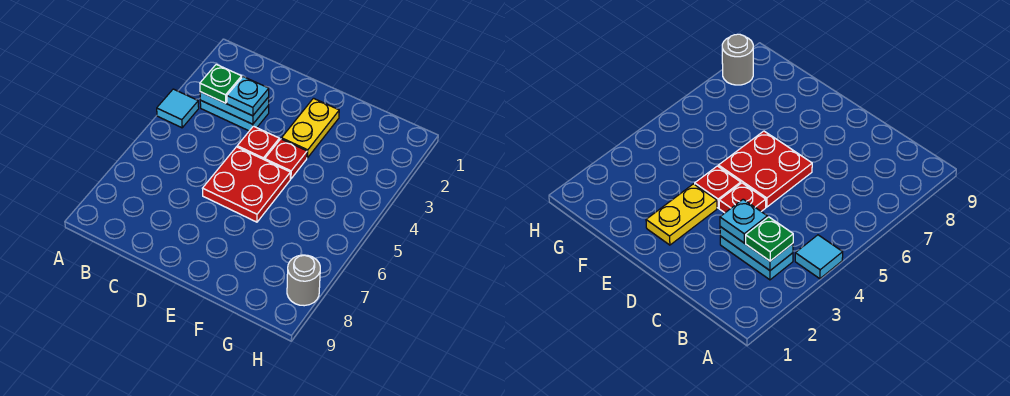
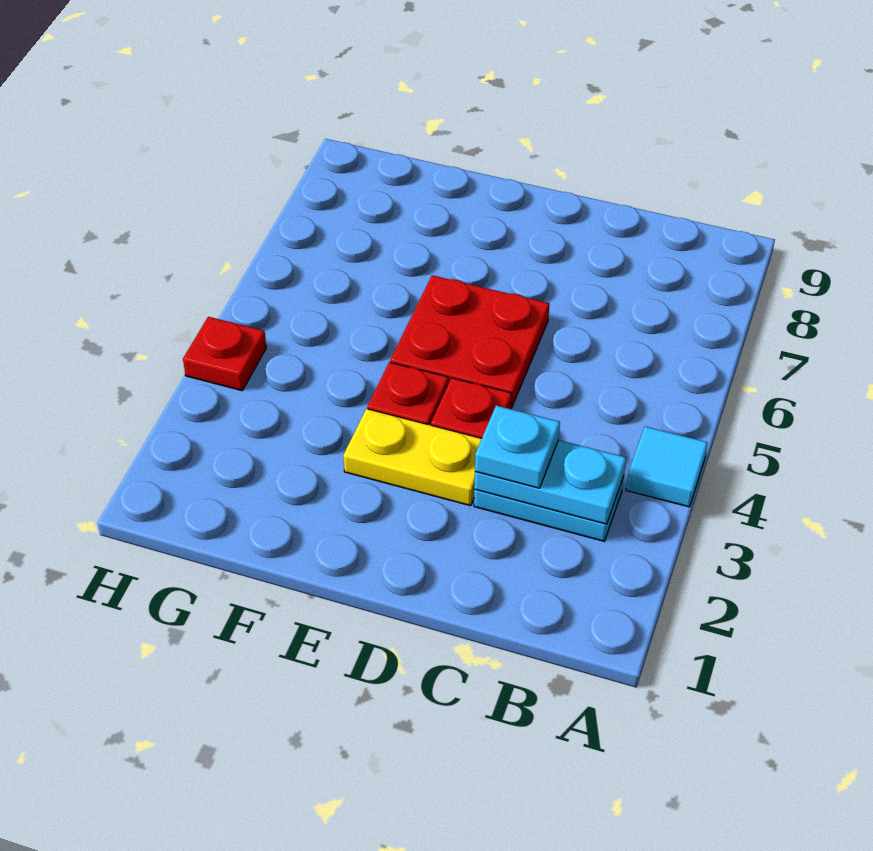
green 1x1 plate [200,64,242,103] -> none
yellow 1x2 plate [281,98,339,158] -> yellow 1x2 plate turned to [343,409,482,506]
none -> red 1x1 plate [183,317,266,391]
grey 1x1 round brick [287,255,320,306] -> none

